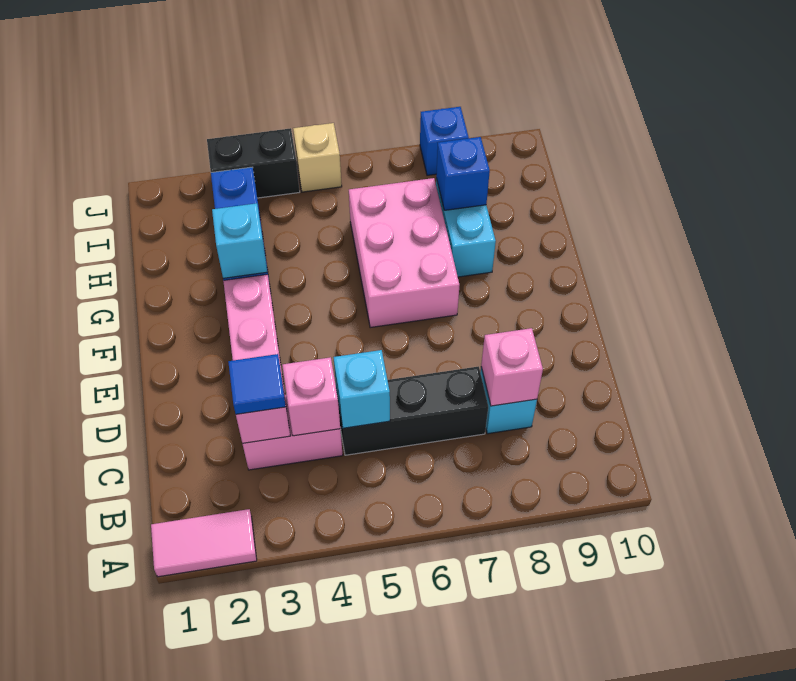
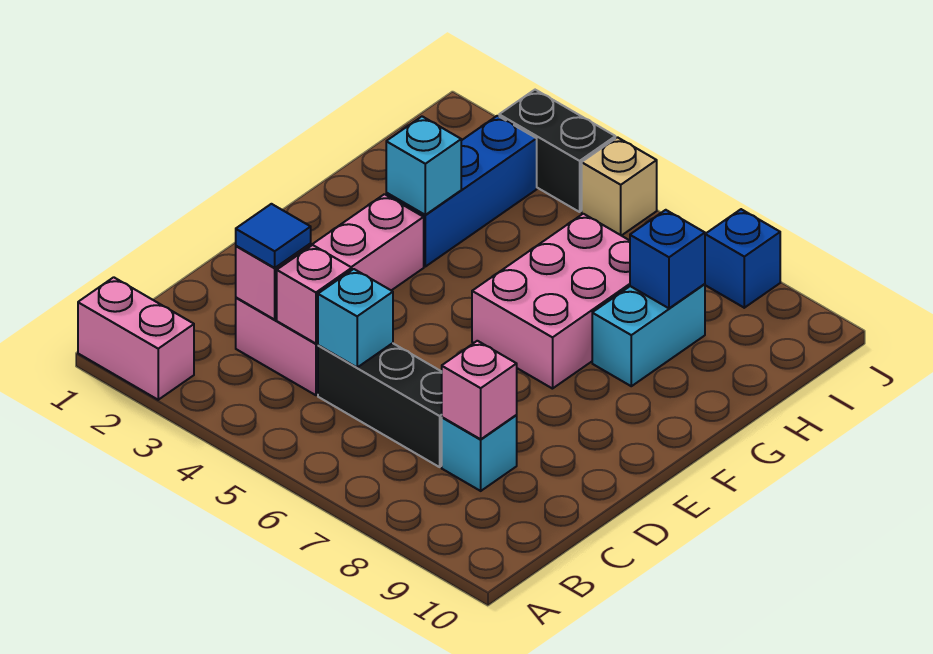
pink 1x2 tile [151,509,257,577] -> pink 1x2 brick [78,277,194,400]

